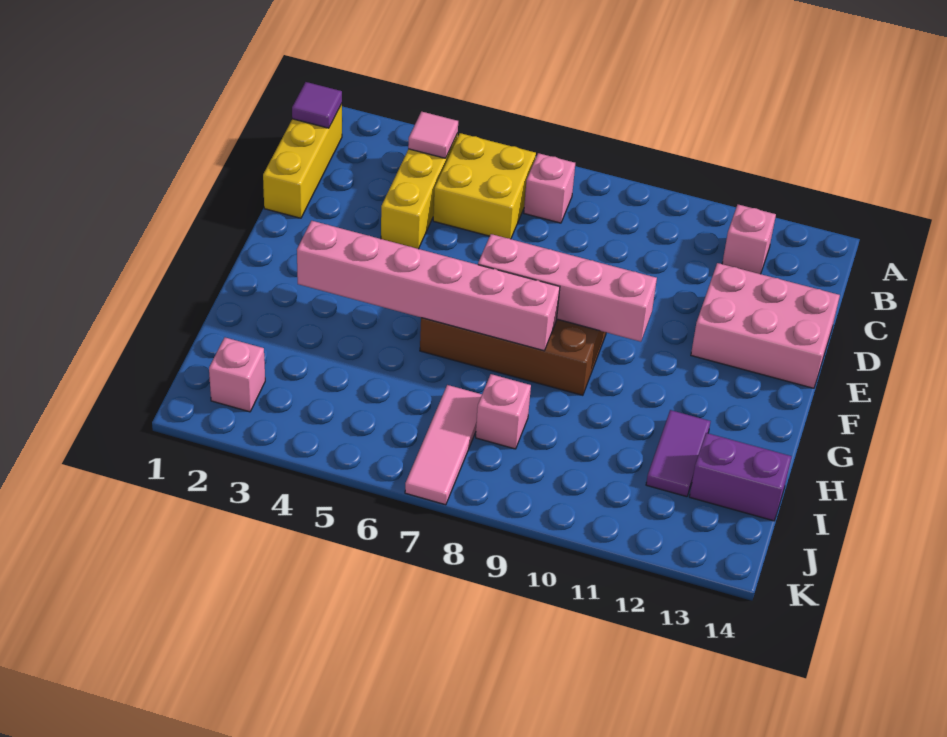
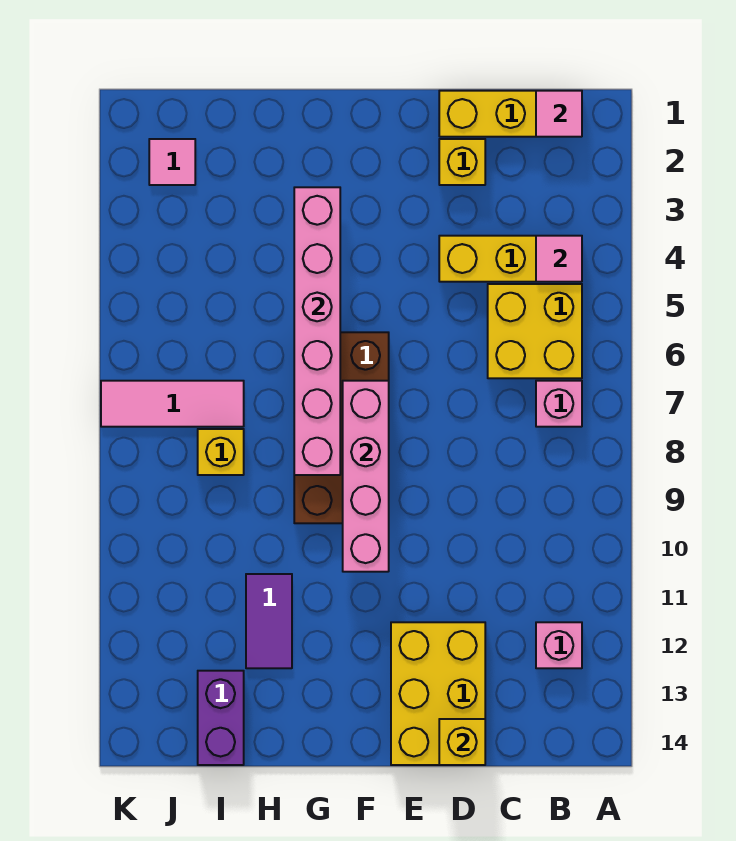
purple 1x1 tile [292,82,342,128] -> pink 1x1 tile [536,91,582,137]
none -> yellow 1x1 brick [439,139,485,185]
pink 2x3 brick [691,263,840,388] -> yellow 2x3 brick [391,622,485,765]
none -> yellow 1x1 brick [439,719,485,765]
purple 1x2 tile [646,410,711,497] -> purple 1x2 tile turned to [246,574,292,668]
pink 1x1 brick [476,374,531,449] -> yellow 1x1 brick [198,429,244,475]
pink 1x1 brick [209,337,265,412] -> pink 1x1 tile [149,139,195,185]

